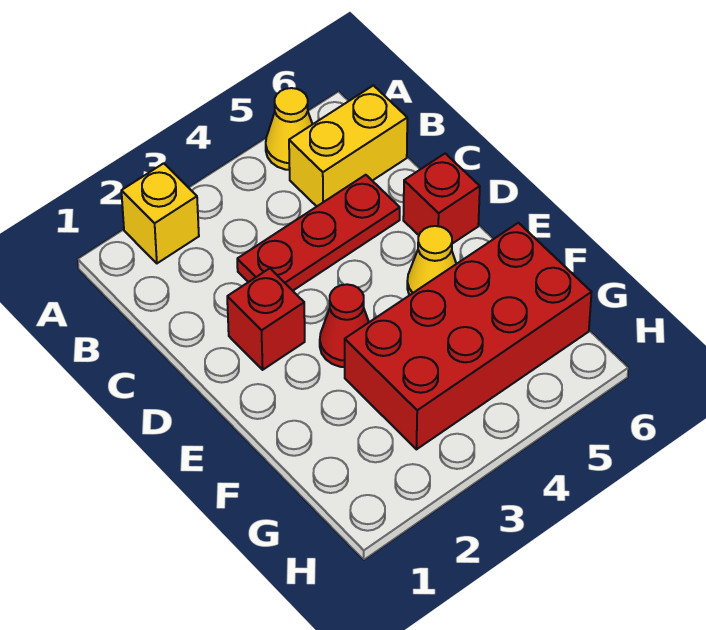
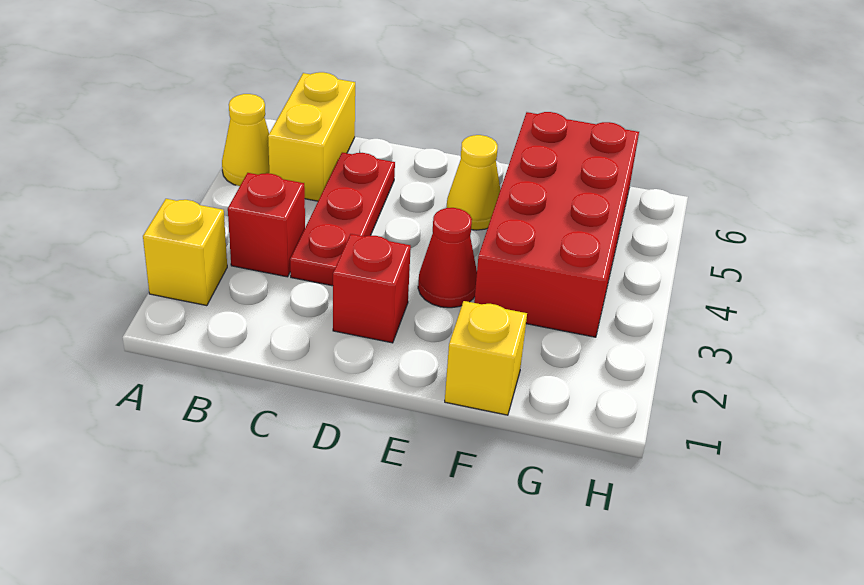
red 1x1 brick [403,154,480,244] -> red 1x1 brick moved to [228,173,305,277]
none -> yellow 1x1 brick [445,301,527,415]

